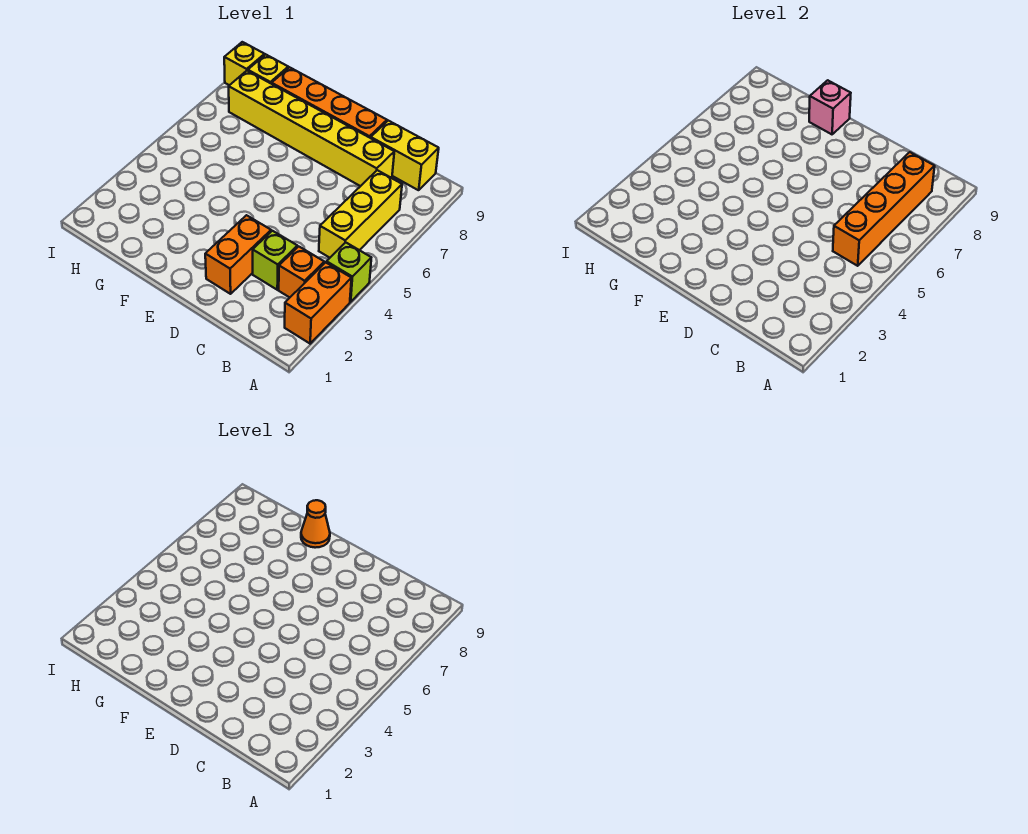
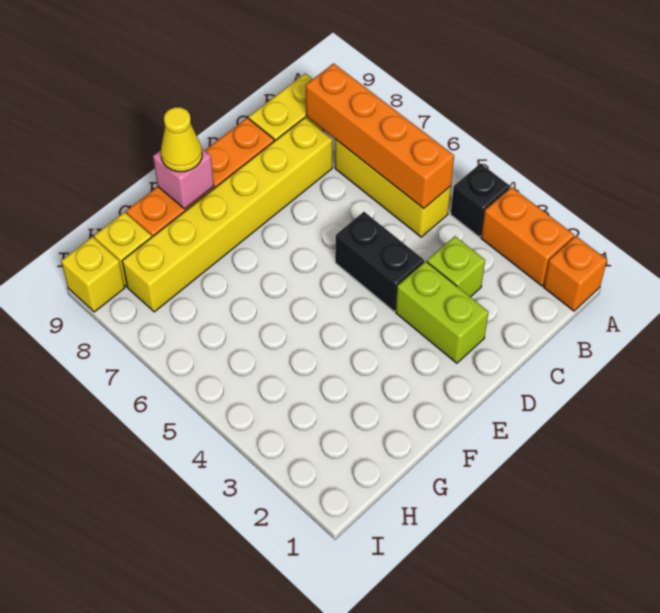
lime 1x1 brick [326,242,371,302] -> black 1x1 brick [451,164,510,237]
orange 1x1 brick [279,247,324,297] -> orange 1x1 brick moved to [544,236,607,311]
orange 1x2 brick [205,215,271,294] -> lime 1x2 brick [396,261,489,363]
none -> black 1x2 brick [335,212,424,311]
orange 1x1 cone [301,500,330,548] -> yellow 1x1 cone [161,107,202,172]

